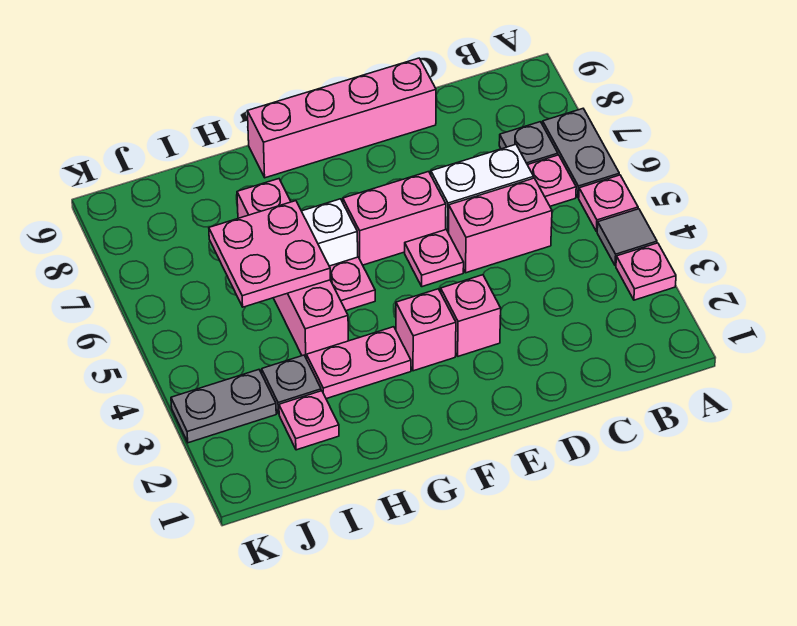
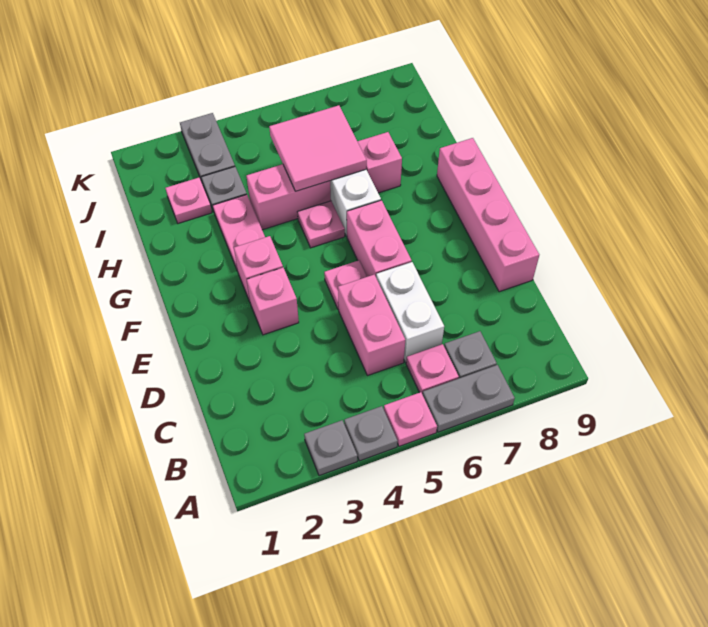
pink 1x1 plate [616,243,676,300] -> grey 1x1 plate [304,420,357,476]
grey 1x1 tile [597,209,657,266] -> grey 1x1 plate [344,406,398,461]
pink 2x2 plate [209,201,330,307] -> pink 2x2 tile [269,105,367,191]

